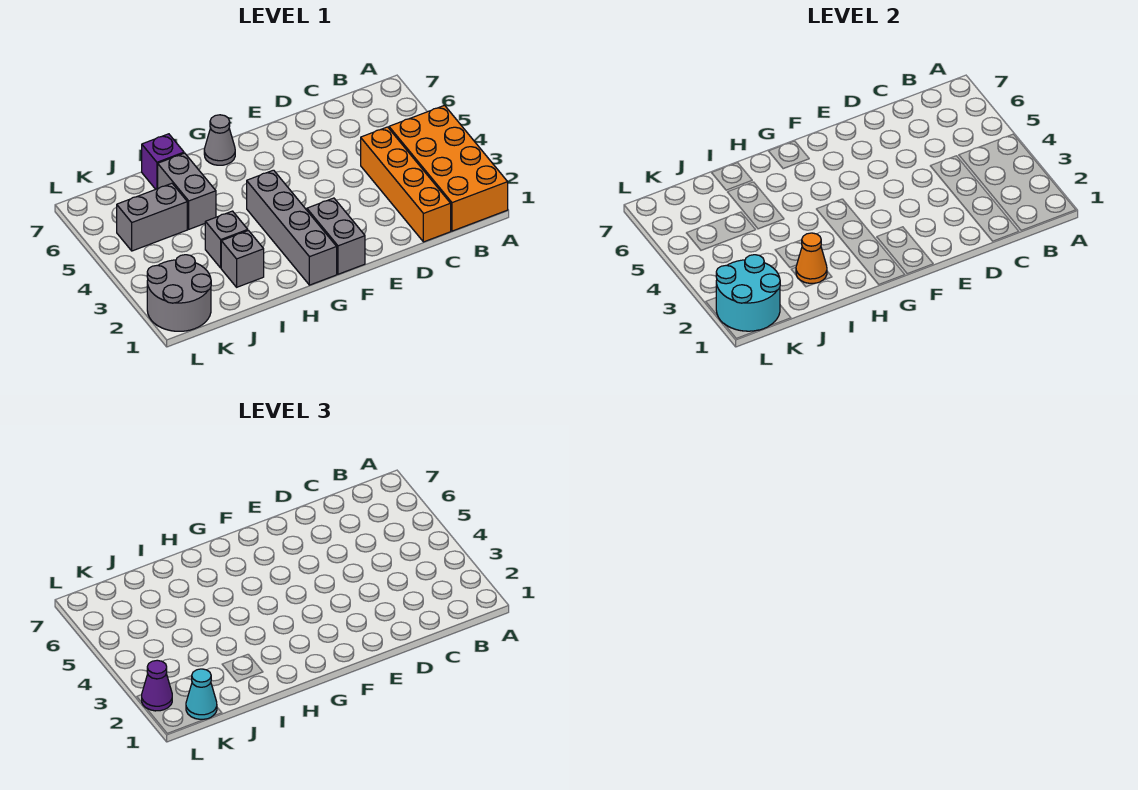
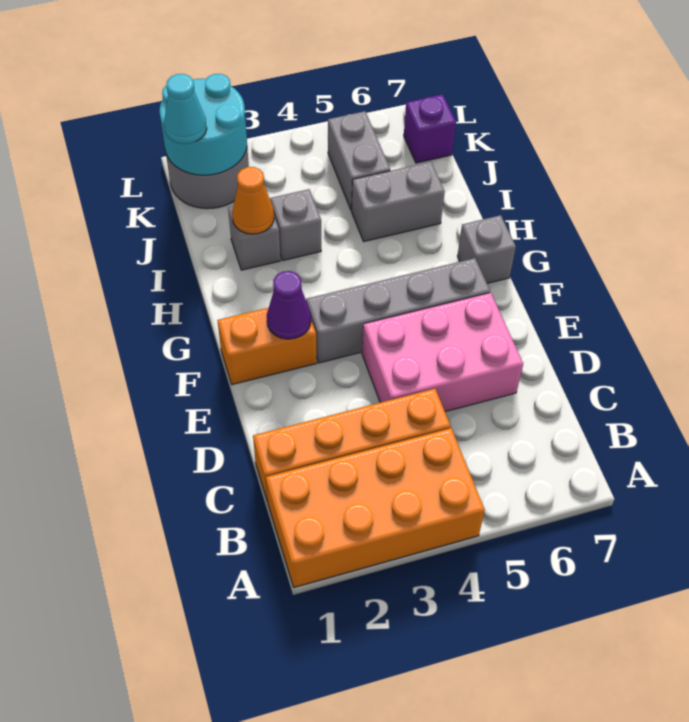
none -> pink 2x3 brick [362,293,523,412]
grey 1x2 brick [307,198,365,274] -> orange 1x2 brick [217,308,317,385]
grey 1x4 brick [247,170,337,285] -> grey 1x4 brick moved to [306,258,490,363]
grey 1x1 cone [204,115,235,165] -> grey 1x1 brick [458,215,516,283]
purple 1x1 brick [142,134,184,189] -> purple 1x1 brick moved to [404,95,456,163]
purple 1x1 cone [142,660,172,711] -> purple 1x1 cone moved to [267,271,311,339]

